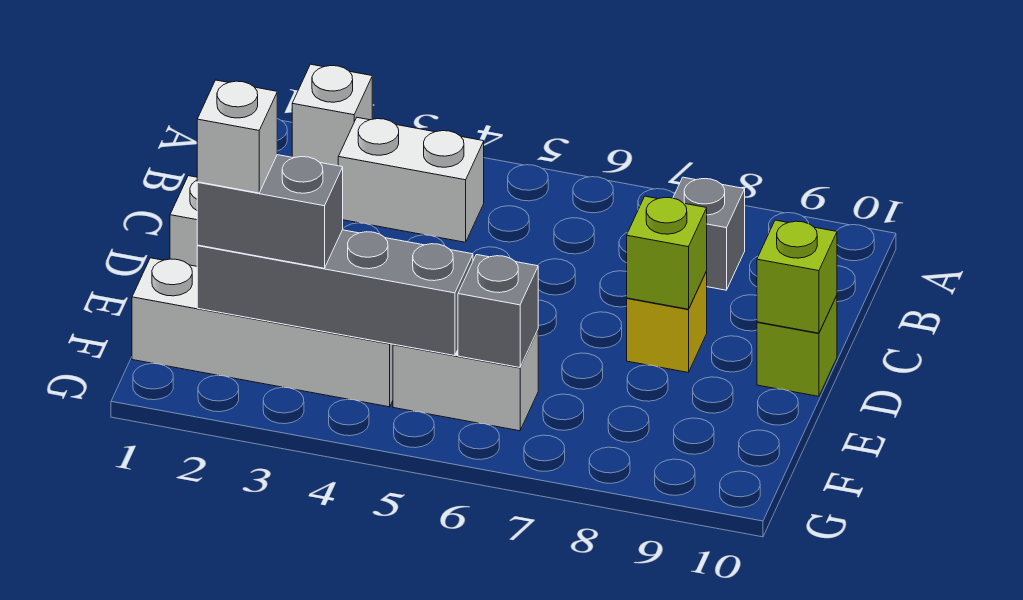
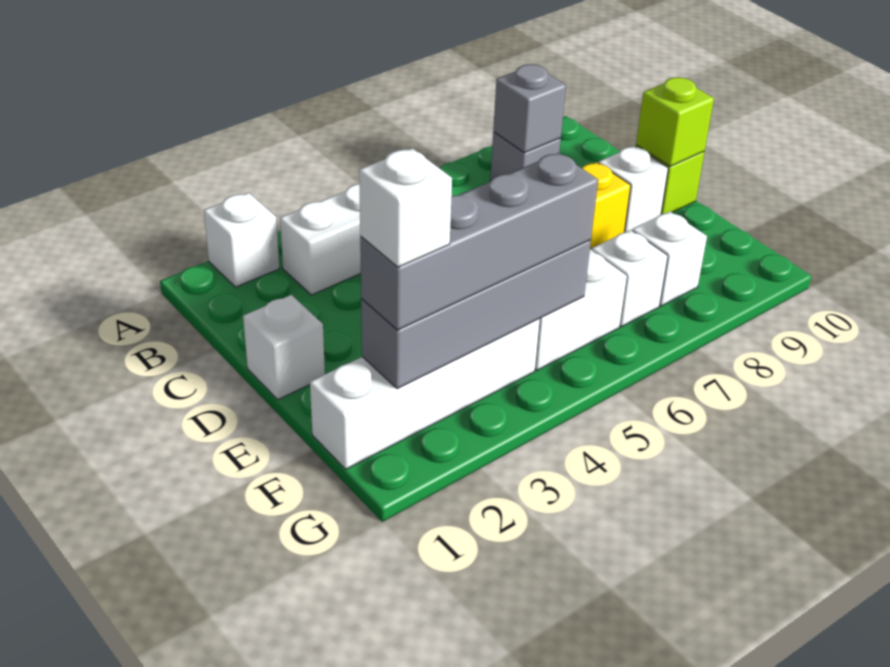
lime 1x1 brick [627,196,707,309] -> none
none -> white 1x1 brick [598,146,668,232]
grey 1x2 brick [197,155,343,268] -> grey 1x4 brick [360,153,598,330]
grey 1x1 brick [458,255,538,367] -> grey 1x1 brick moved to [493,64,566,153]
none -> white 1x1 brick [592,230,668,327]
none -> white 1x1 brick [632,211,707,306]

